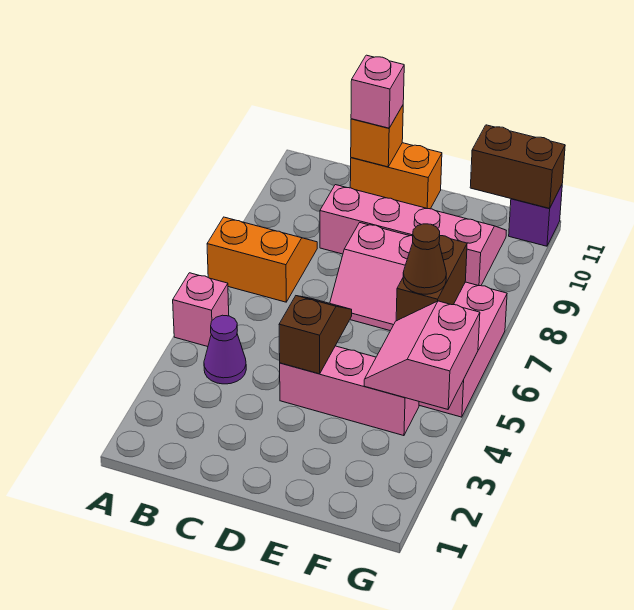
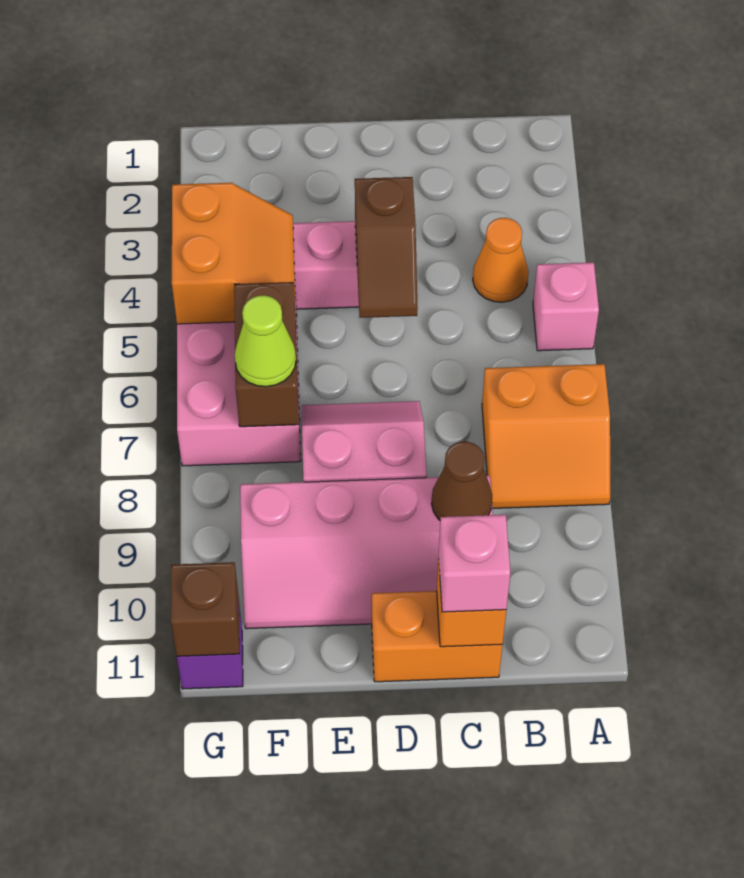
purple 1x1 cone [204,315,246,384] -> orange 1x1 cone [473,218,528,302]
pink 2x2 slope [364,301,480,409] -> orange 2x2 slope [172,183,296,324]
brown 1x1 cone [403,224,446,294] -> brown 1x1 cone moved to [432,442,492,520]
none -> lime 1x1 cone [235,295,296,387]
brown 1x2 brick [470,125,565,208] -> brown 1x1 brick [171,562,239,656]

